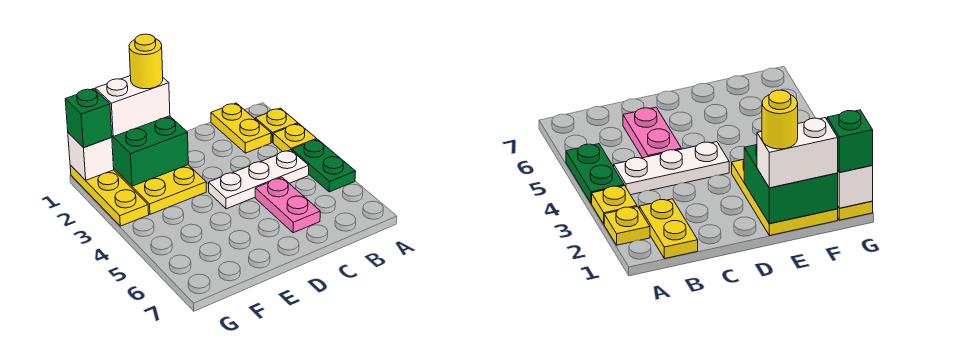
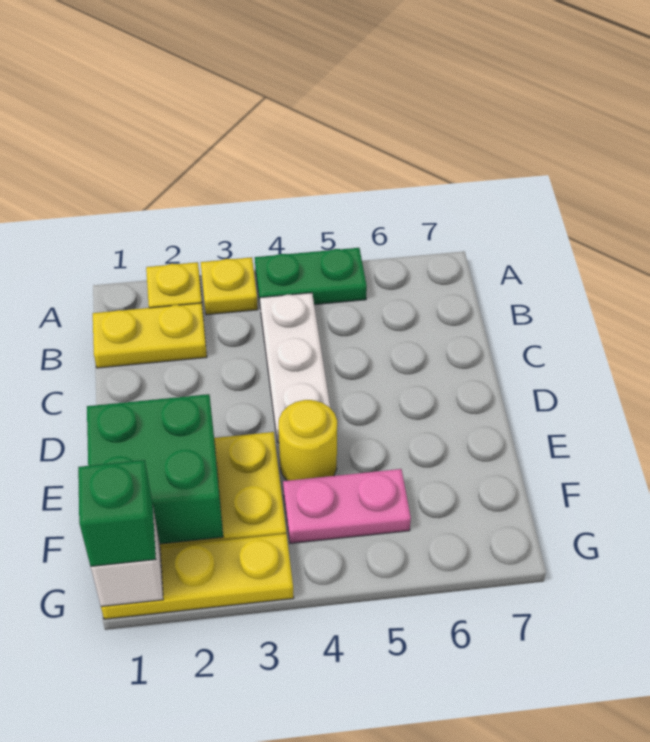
pink 1x2 plate [255,177,320,233] -> pink 1x2 plate moved to [283,469,411,543]
white 1x2 brick [95,76,170,136] -> none
yellow 1x1 round brick [129,34,163,89] -> yellow 1x1 round brick moved to [278,400,337,481]

